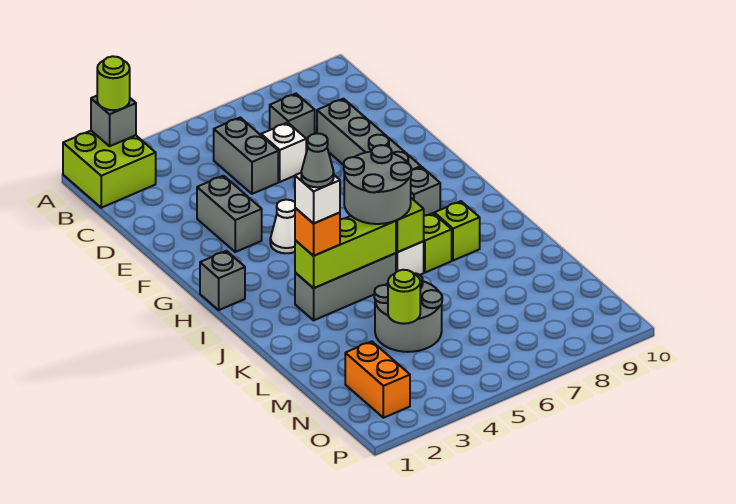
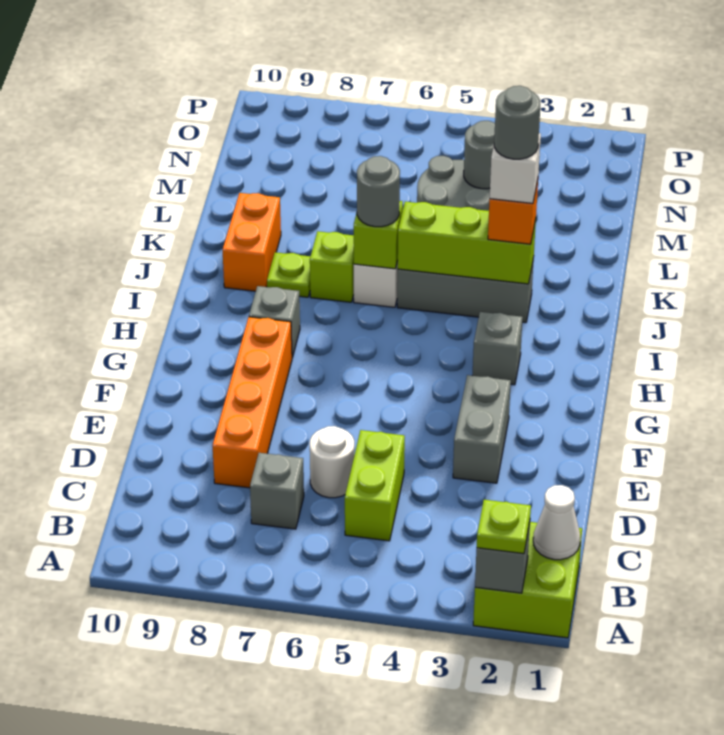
lime 1x1 round brick [97,56,130,110] -> lime 1x1 plate [477,500,531,554]
grey 1x2 brick [214,118,278,194] -> lime 1x2 brick [345,430,405,541]
white 1x1 brick [261,123,306,182] -> white 1x1 round brick [310,426,354,498]
grey 1x4 brick [317,99,421,170] -> orange 1x4 brick [213,317,292,488]
white 1x1 cone [270,200,295,253] -> white 1x1 cone moved to [533,485,580,560]
grey 1x1 brick [200,251,245,310] -> grey 1x1 brick moved to [472,312,523,385]
grey 2x2 round brick [344,145,411,224] -> grey 1x1 round brick [357,156,400,227]
grey 1x1 cone [301,133,334,187] -> grey 1x1 round brick [494,86,540,159]
lime 1x1 brick [434,201,480,260] -> lime 1x1 plate [267,252,310,297]
lime 1x1 round brick [388,270,420,324] -> grey 1x1 round brick [464,121,495,189]
orange 1x2 brick [345,341,410,418] -> orange 1x2 brick moved to [223,193,281,291]

